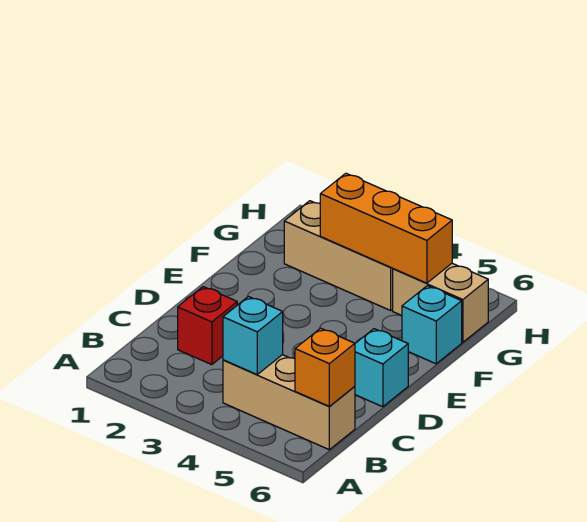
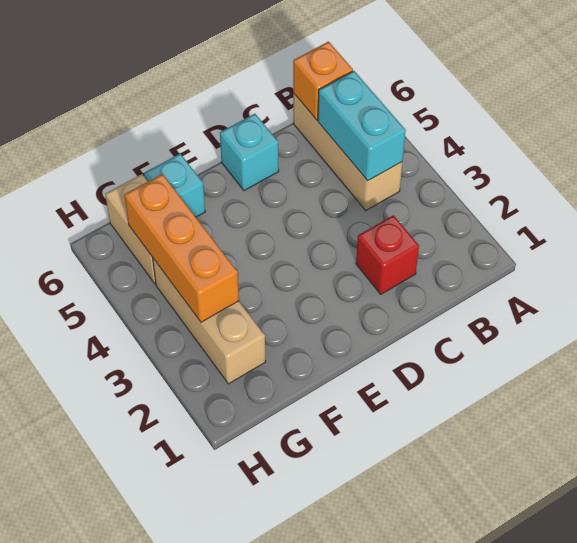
cyan 1x1 brick [223,297,283,374] -> cyan 1x2 brick [318,71,406,181]

